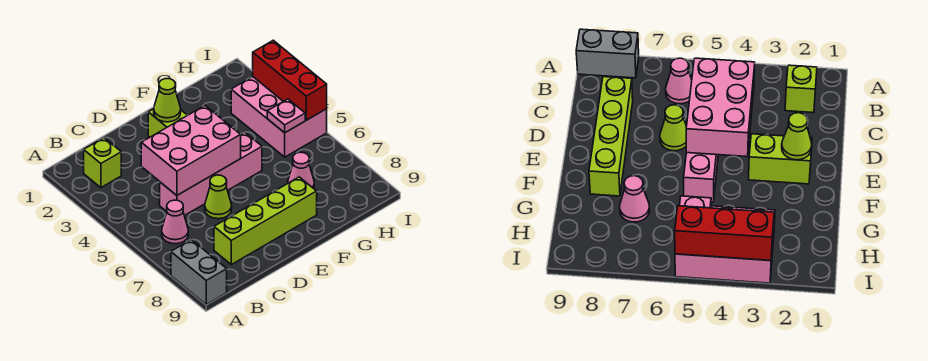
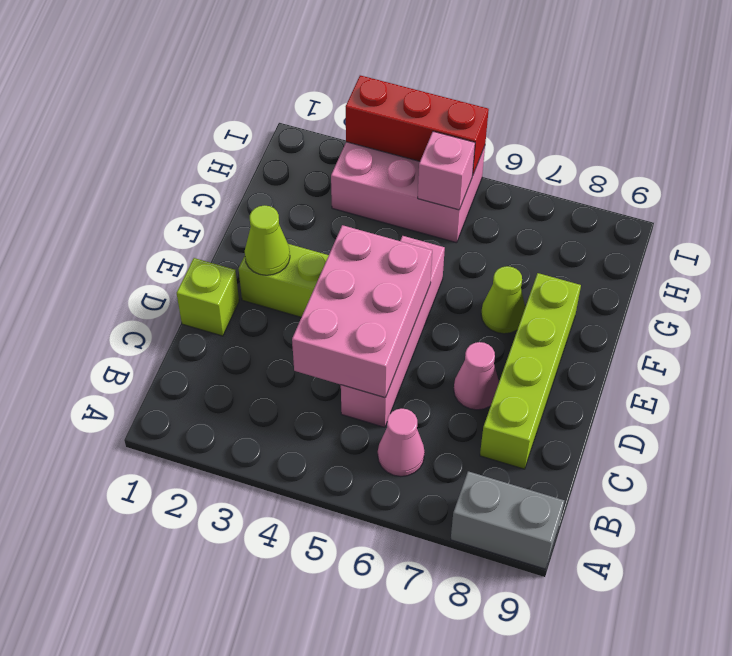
lime 1x1 brick [84,138,121,188] -> lime 1x1 brick moved to [177,258,239,336]
lime 1x1 cone [205,175,232,219] -> lime 1x1 cone moved to [481,266,525,334]
pink 1x1 cone [288,152,314,189] -> pink 1x1 cone moved to [454,342,499,410]
pink 1x1 plate [267,99,305,133] -> pink 1x1 brick [418,131,475,210]

